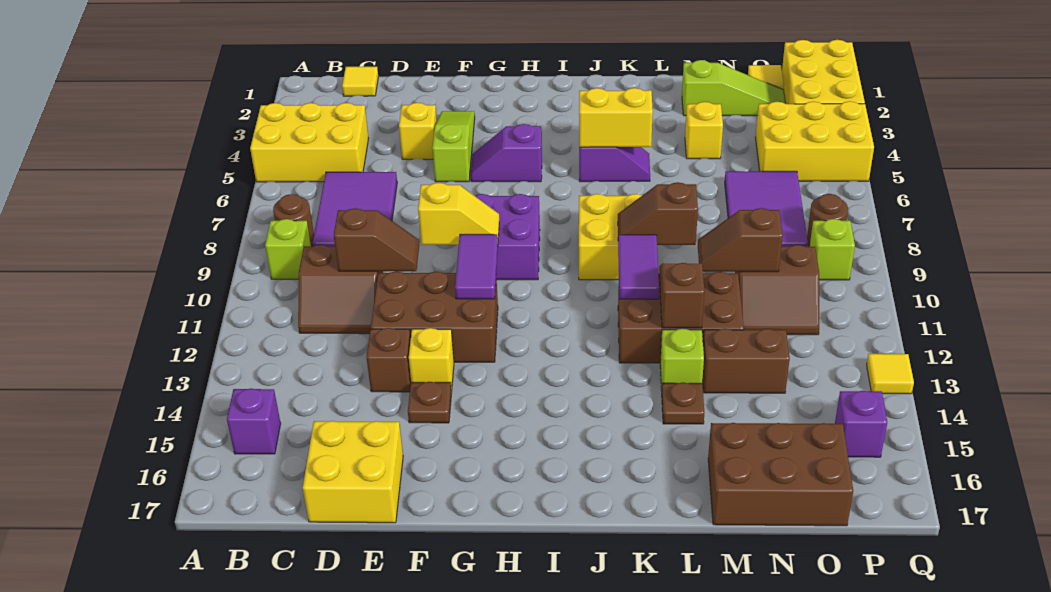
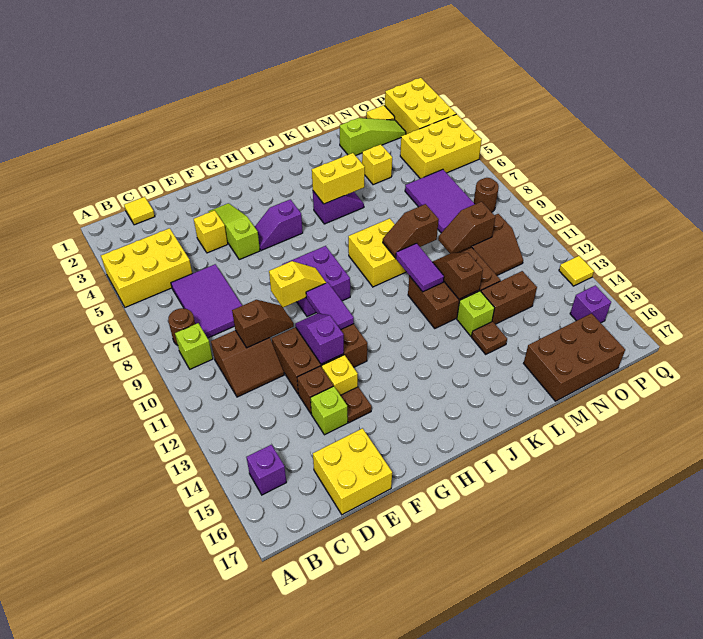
none -> purple 1x2 slope [295,313,344,364]
lime 1x1 brick [810,219,855,280] -> lime 1x1 brick moved to [311,386,348,435]

